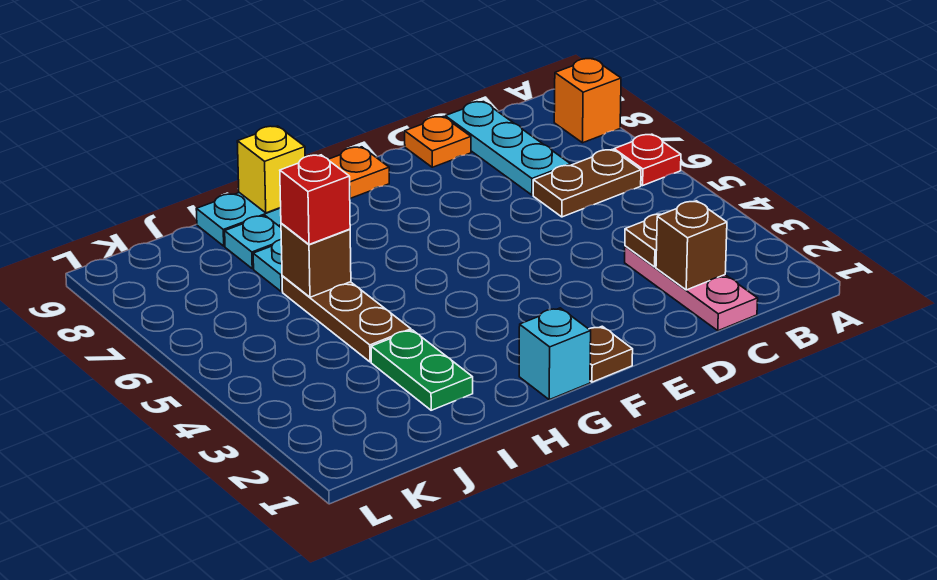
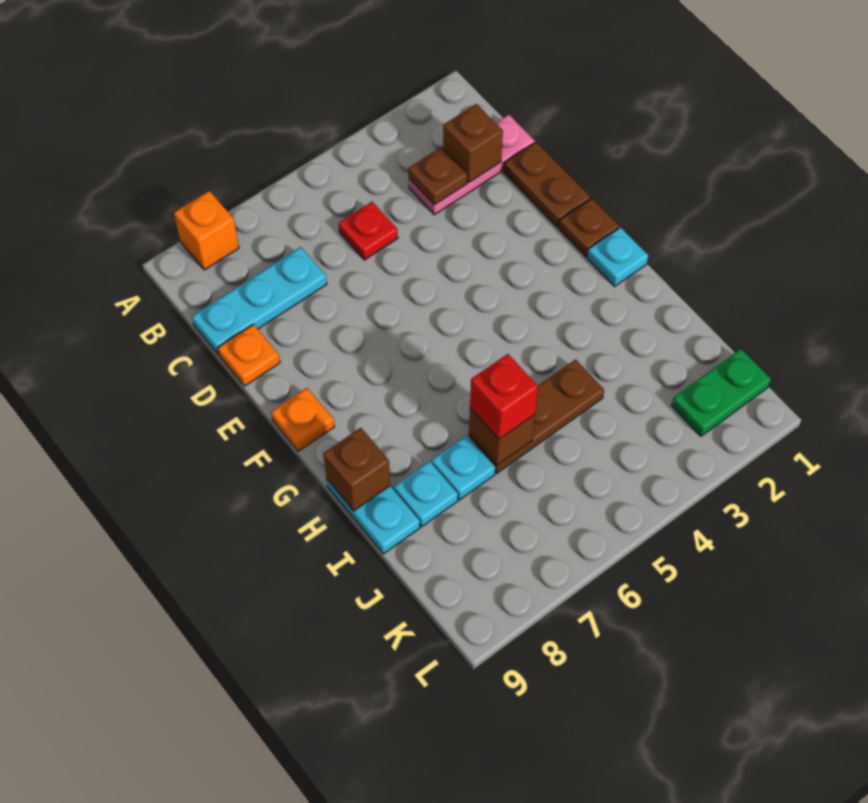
red 1x1 plate [614,134,681,185] -> red 1x1 plate moved to [339,202,398,260]
brown 1x2 plate [533,150,641,217] -> brown 1x2 plate moved to [504,142,590,227]
cyan 1x1 brick [519,308,591,400] -> cyan 1x1 plate [587,227,648,286]
yellow 1x1 brick [237,126,305,213] -> brown 1x1 brick [323,428,390,511]
green 1x2 plate [371,330,473,410] -> green 1x2 plate moved to [671,349,771,436]

